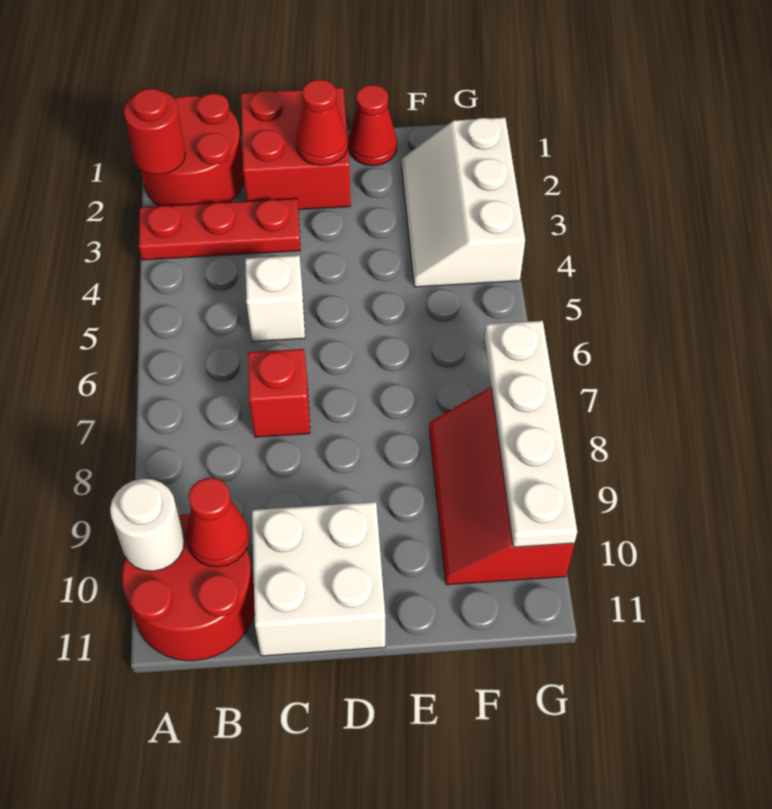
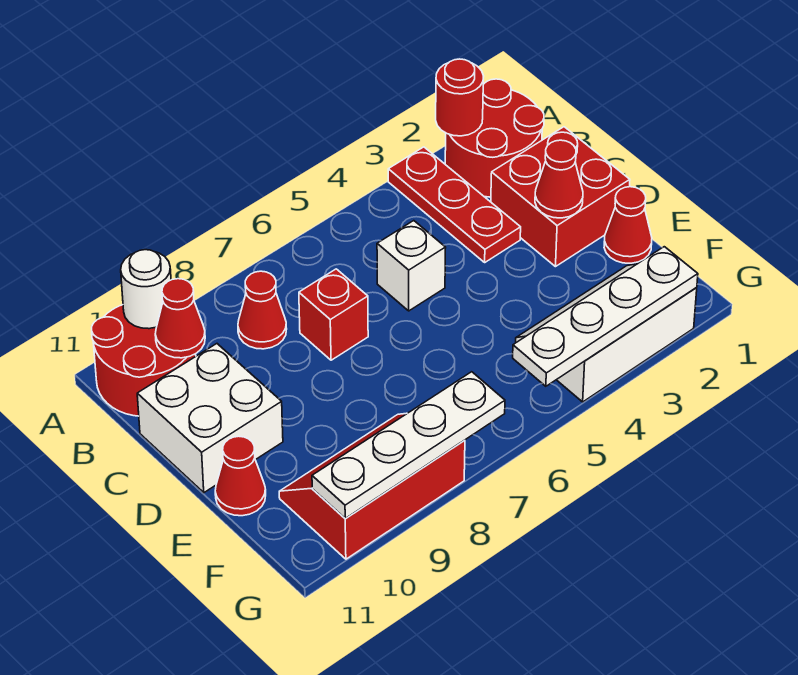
none -> red 1x1 cone [238,271,287,349]
none -> red 1x1 cone [215,436,266,516]
none -> white 1x4 plate [513,247,698,386]

